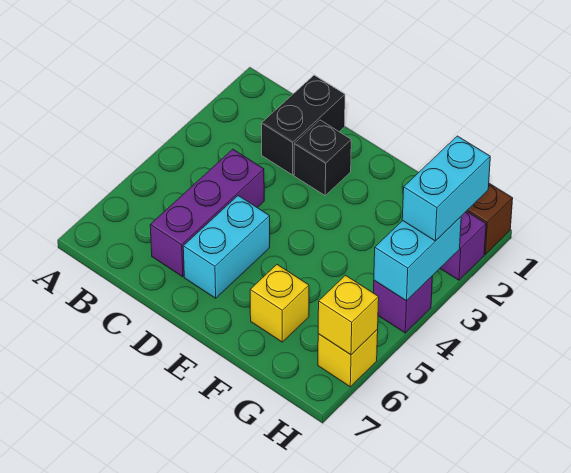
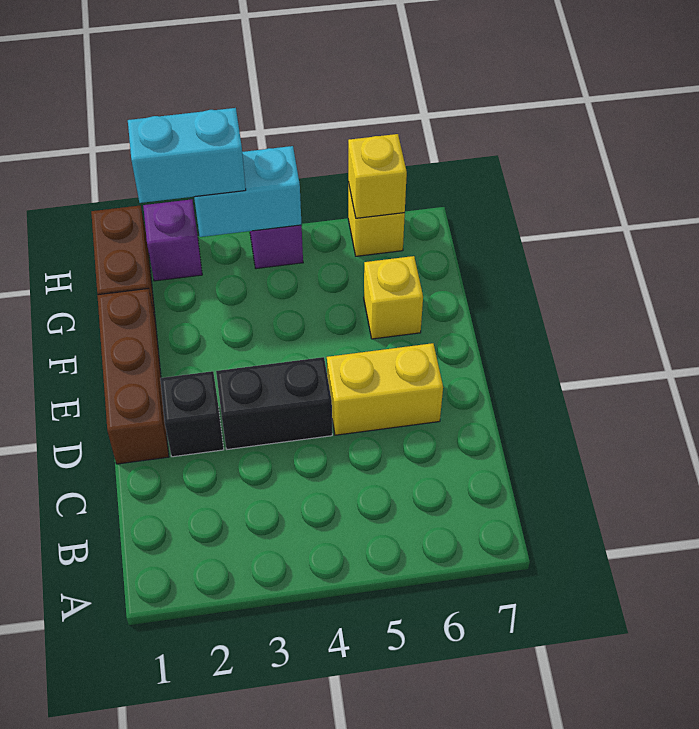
black 1x2 brick [261,75,345,175] -> black 1x2 brick moved to [216,357,332,449]
purple 1x3 brick [150,149,264,277] -> none
none -> brown 1x3 brick [97,289,169,464]
cyan 1x2 brick [183,196,270,298] -> yellow 1x2 brick [327,343,443,435]

